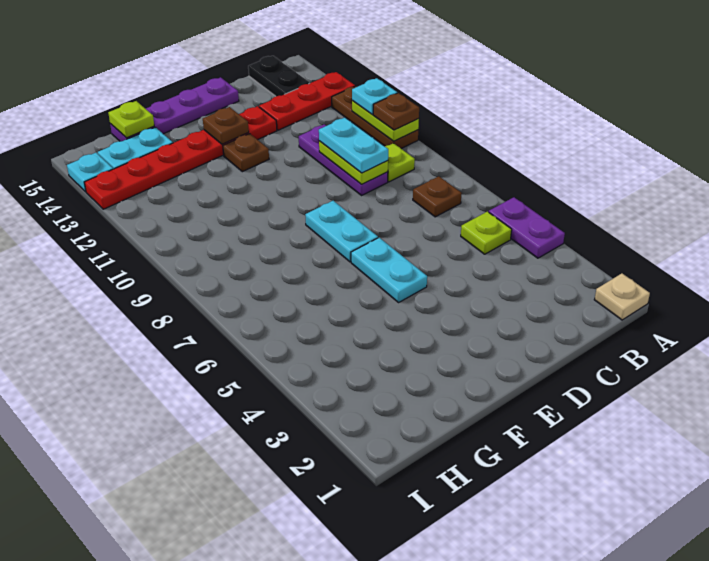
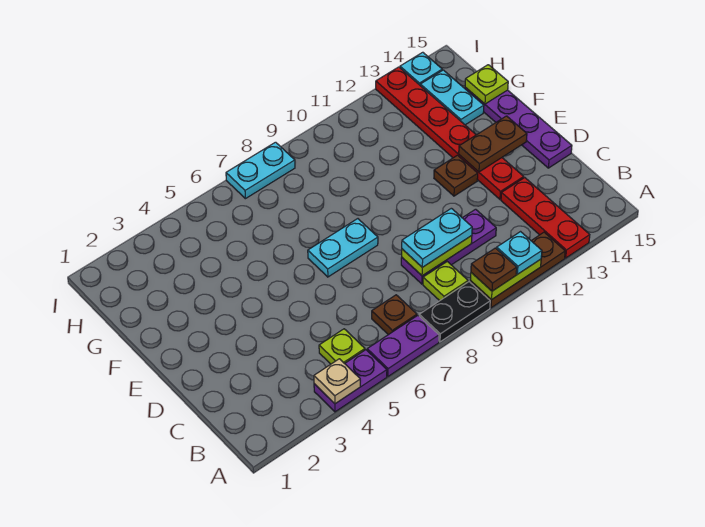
tan 1x1 plate [594,273,650,320] -> tan 1x1 plate moved to [314,359,360,404]
none -> purple 1x2 plate [367,316,439,376]
black 1x2 plate [248,56,310,96] -> black 1x2 plate moved to [419,282,490,342]
cyan 1x2 plate [351,238,427,302] -> cyan 1x2 plate moved to [226,142,295,199]
brown 1x1 plate [203,107,249,144] -> brown 1x2 plate [459,116,527,172]

